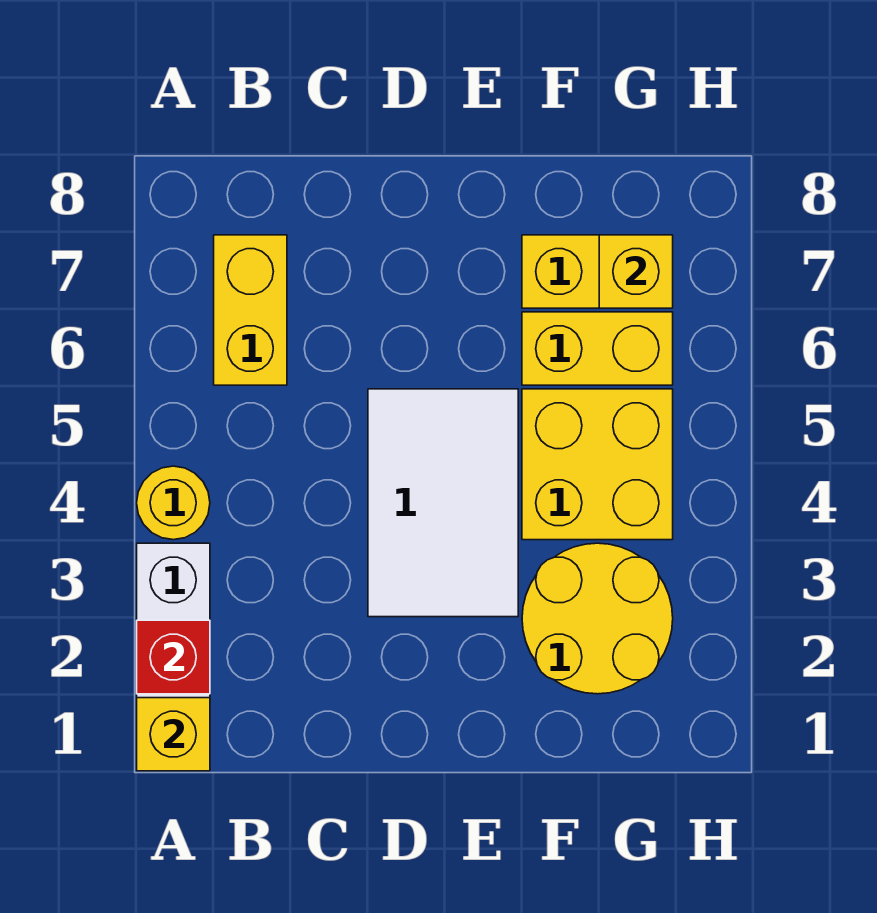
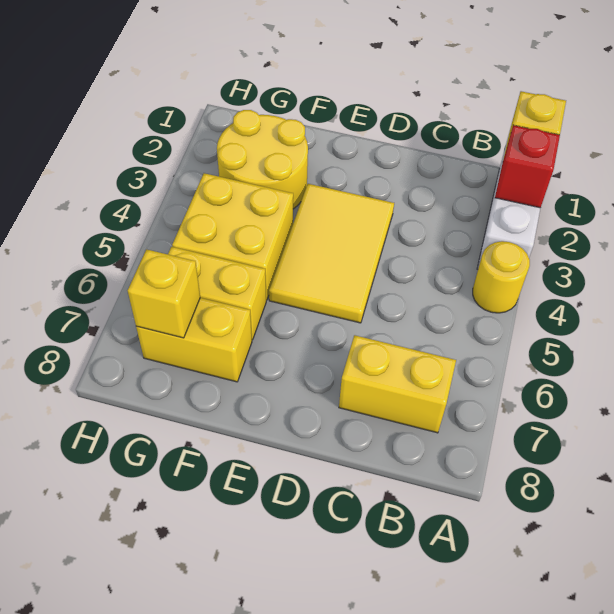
yellow 1x2 brick [214,235,287,385] -> yellow 1x2 brick turned to [339,335,456,433]
white 2x3 tile [368,389,518,617] -> yellow 2x3 tile [269,184,394,323]

